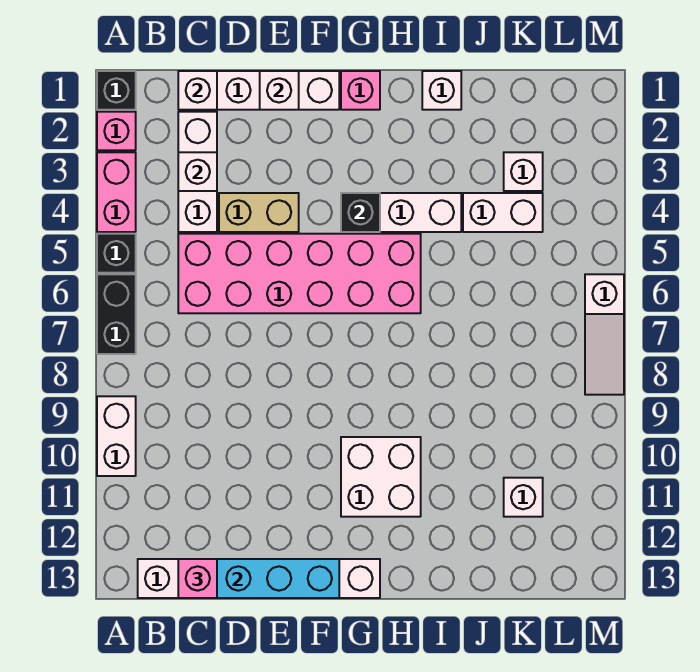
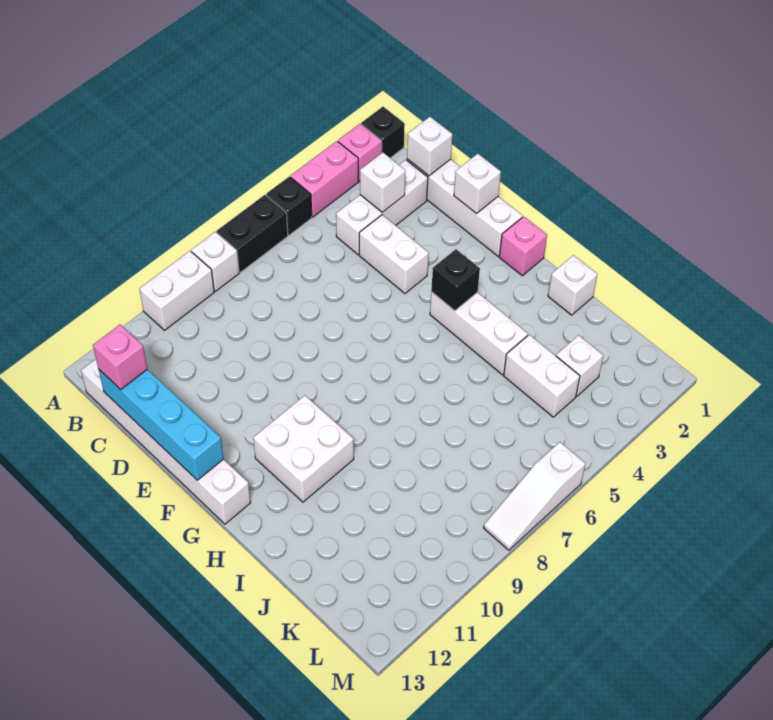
pink 2x6 brick [178,234,421,313] -> none
tan 1x2 brick [219,193,299,232] -> white 1x2 brick [359,215,429,294]
white 1x1 brick [504,478,543,517] -> white 1x1 brick moved to [191,232,239,291]

